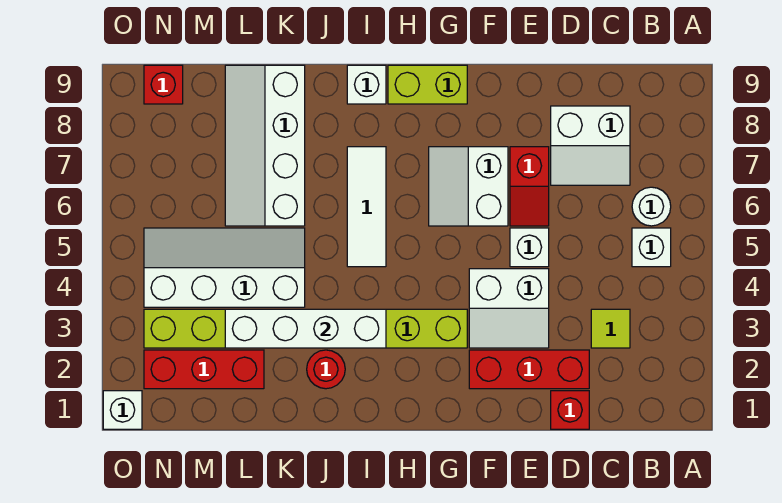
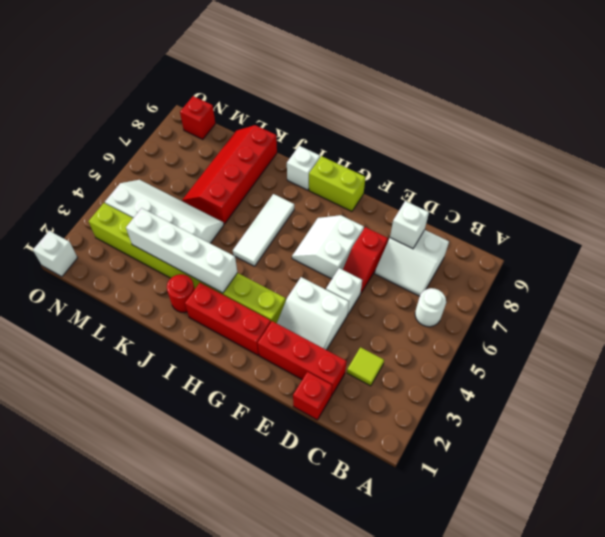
white 1x1 brick [632,228,671,267] -> white 1x1 brick moved to [390,201,429,249]
white 2x4 slope [225,65,305,226] -> red 2x4 slope [182,125,277,224]
red 1x3 brick [144,350,264,389] -> red 1x3 brick moved to [185,283,271,355]

